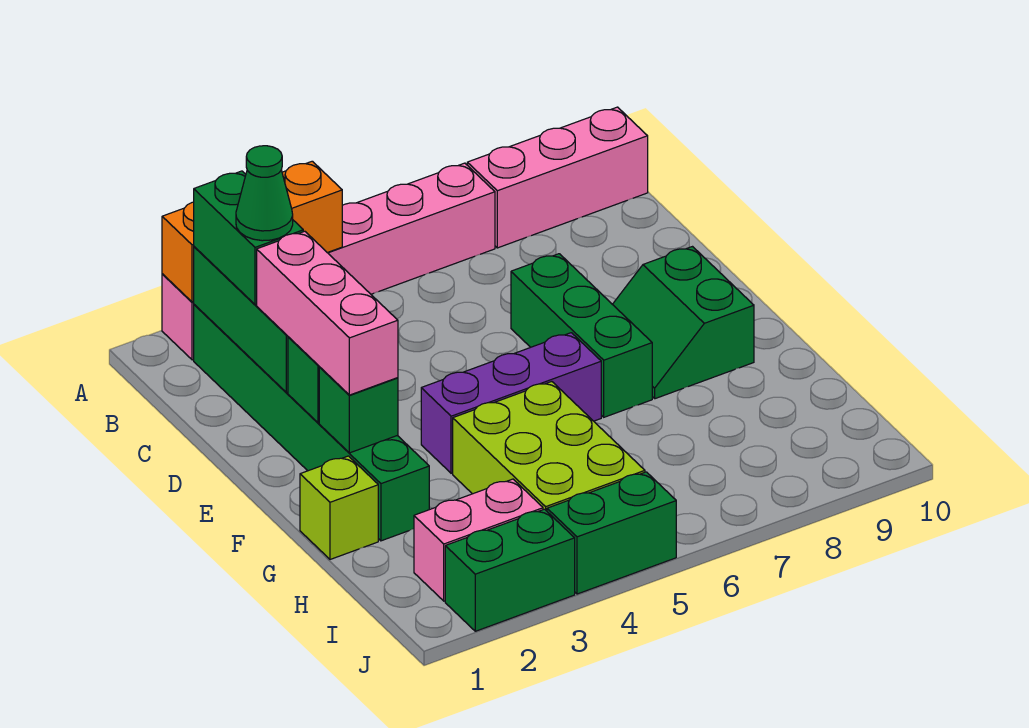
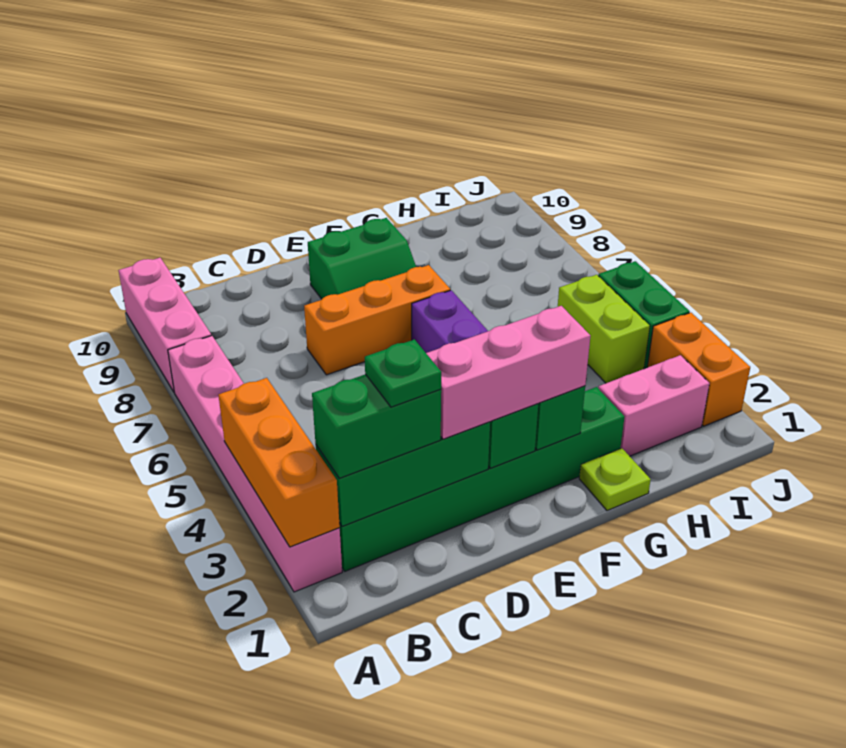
green 1x1 cone [236,146,293,241] -> green 1x1 plate [365,339,441,407]
green 1x3 brick [511,254,652,417] -> orange 1x3 brick [304,265,450,375]
lime 1x1 brick [300,456,378,559] -> lime 1x1 plate [579,448,651,511]
lime 2x3 brick [453,382,645,511] -> lime 1x2 brick [558,275,650,383]
pink 1x2 brick [414,479,543,601] -> pink 1x2 brick turned to [598,355,710,456]
green 1x2 brick [445,509,575,631] -> orange 1x2 brick [648,313,750,426]

